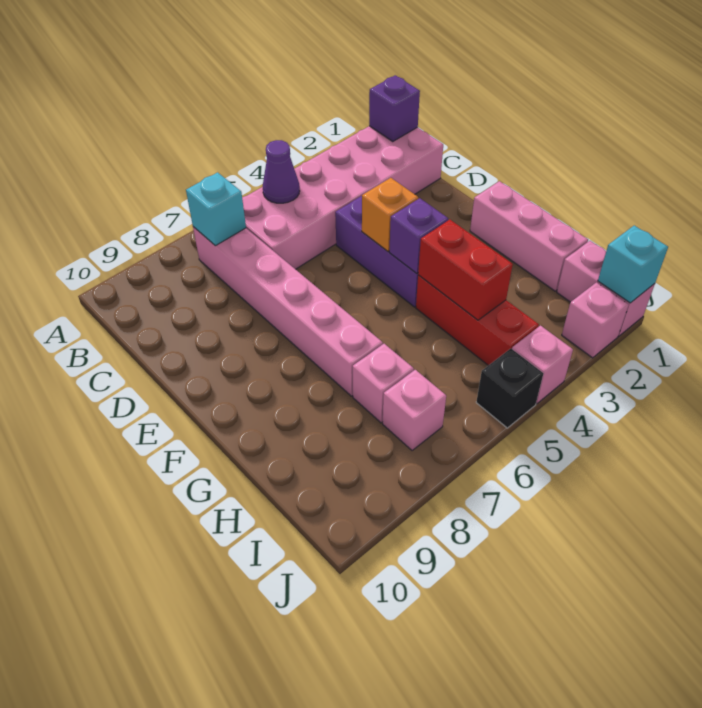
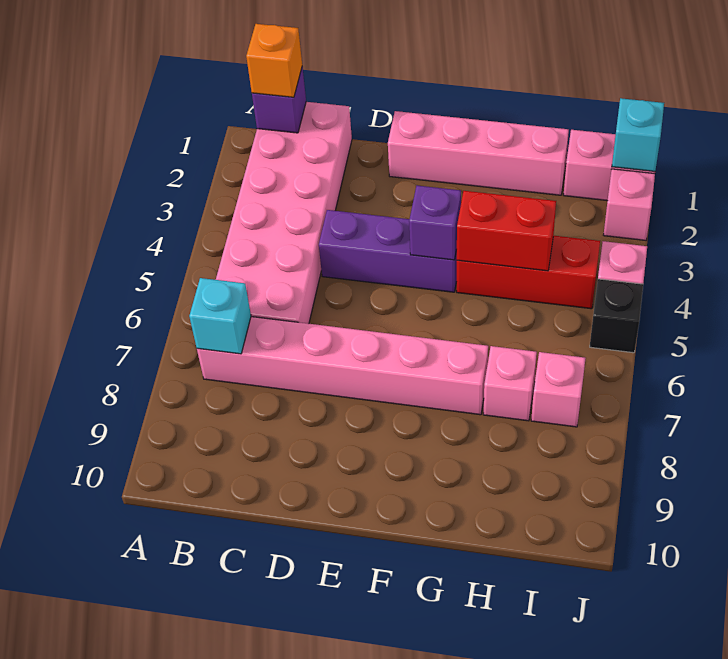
purple 1x1 cone [262,140,300,203] -> none
orange 1x1 brick [362,178,418,251] -> orange 1x1 brick moved to [246,24,302,97]
pink 1x3 brick [470,181,588,291] -> pink 1x4 brick [388,111,569,195]

